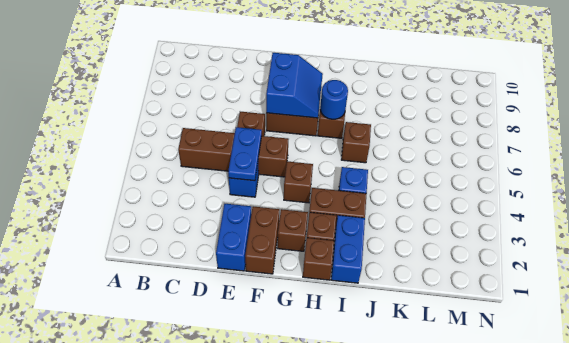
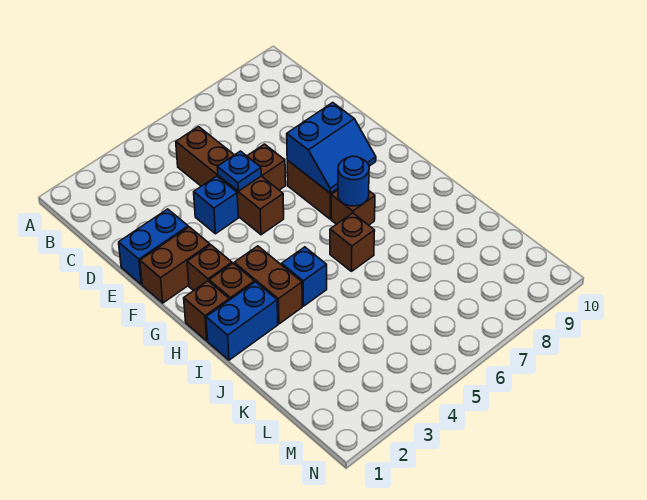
blue 1x2 plate [228,127,262,181] -> blue 1x1 plate [218,151,261,191]
brown 1x1 brick [284,161,313,203] -> none

